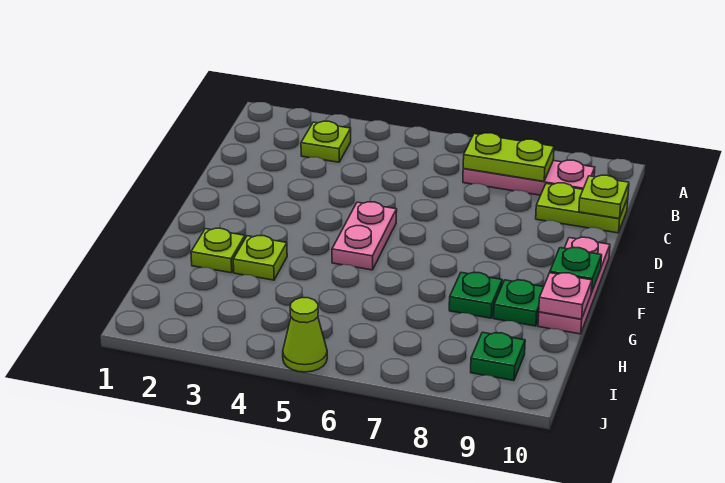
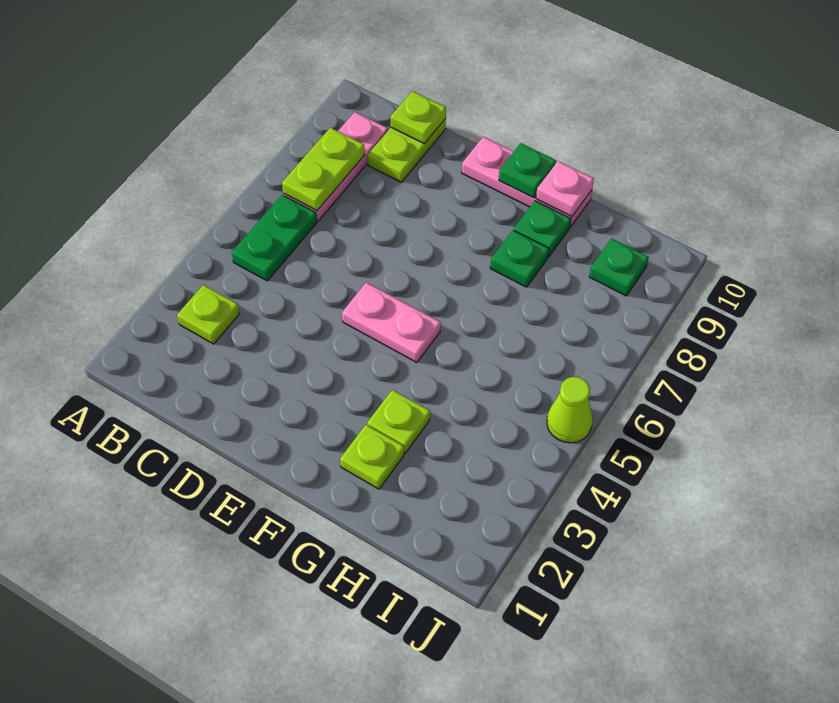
none -> green 1x2 plate [232,195,317,281]

